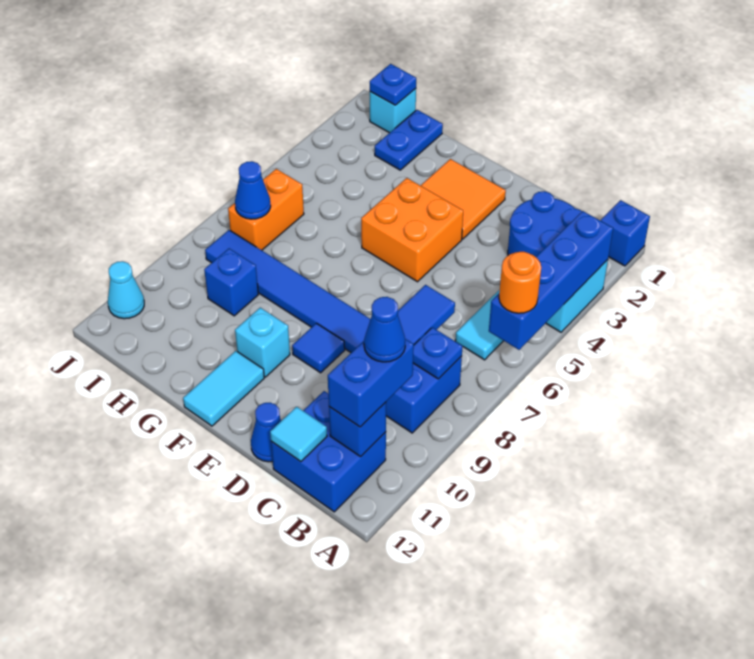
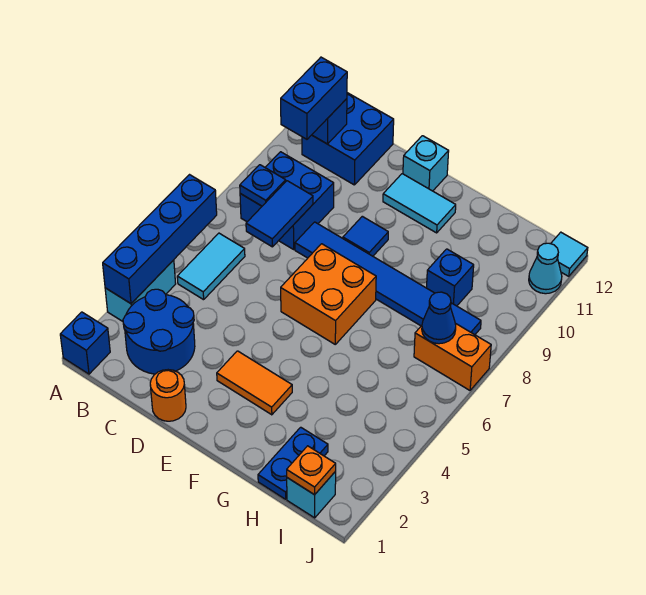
orange 1x1 round brick [499,252,541,313] -> orange 1x1 round brick moved to [150,370,186,421]
blue 1x1 cone [364,297,405,362] -> none
cyan 1x1 tile [270,407,327,461] -> cyan 1x1 tile moved to [551,232,588,276]
blue 1x1 cone [251,403,281,462] -> none
orange 2x2 tile [421,159,506,239] -> orange 1x2 tile [217,351,292,415]
orange 2x2 brick [361,178,463,282] -> orange 2x2 brick moved to [281,244,376,344]
cyan 1x1 brick [235,308,290,377] -> cyan 1x1 brick moved to [403,136,449,191]
cyan 1x2 tile [183,351,264,426] -> cyan 1x2 tile turned to [383,174,456,233]
blue 1x1 plate [370,64,416,105] -> orange 1x1 plate [287,446,336,495]
orange 1x2 brick [228,169,304,250] -> orange 1x2 brick turned to [414,323,491,390]

